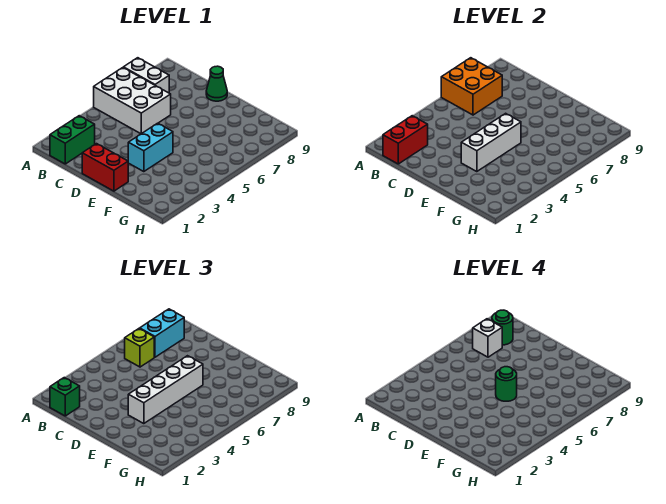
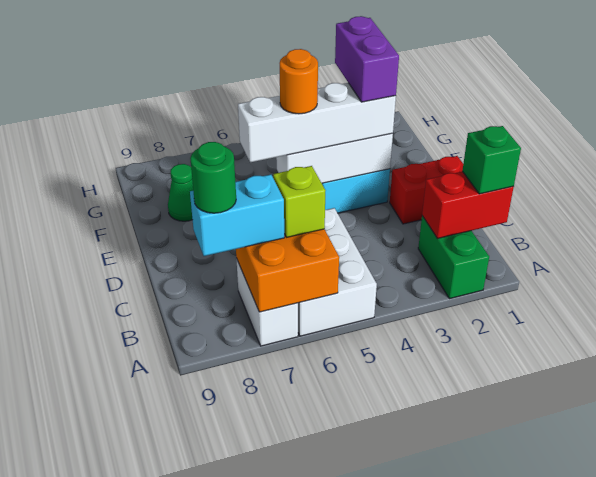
green 1x2 brick [50,116,95,164] -> green 1x2 brick turned to [418,216,489,299]
white 1x1 brick [473,319,502,357] -> none
red 1x2 brick [82,144,128,191] -> red 1x2 brick turned to [390,156,463,224]
green 1x1 cone [206,66,227,101] -> green 1x1 cone moved to [168,164,193,221]
none -> purple 1x2 brick [335,16,399,102]
green 1x1 round brick [496,367,517,401] -> orange 1x1 round brick [280,49,318,114]

